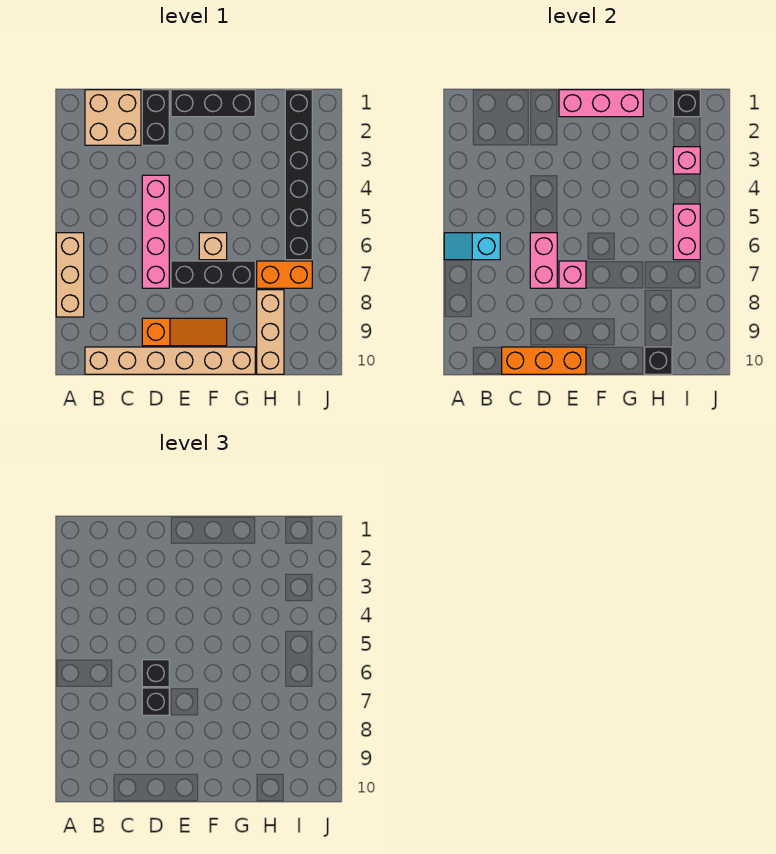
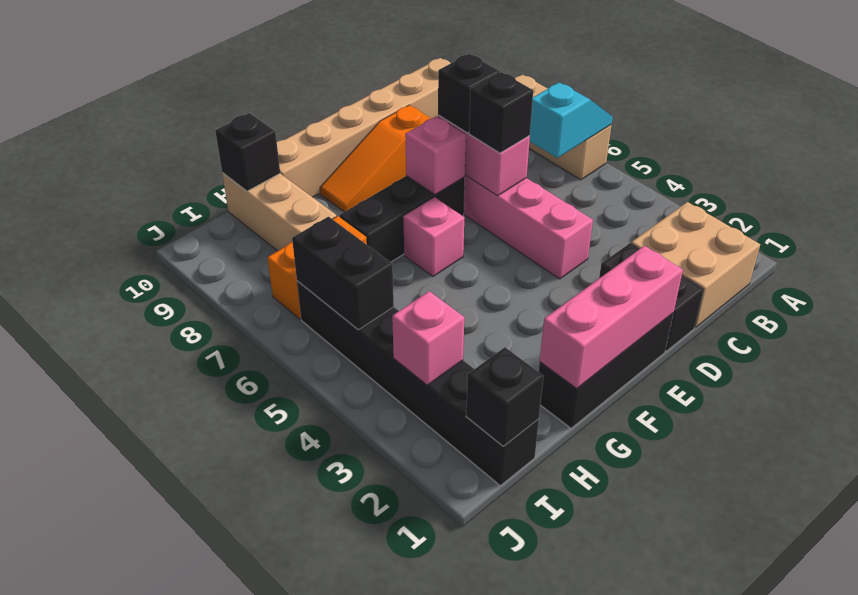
orange 1x3 brick [502,347,586,374] -> none
tan 1x1 brick [199,233,227,260] -> pink 1x1 brick [403,197,464,276]
pink 1x2 brick [673,204,700,260] -> black 1x2 brick [292,217,394,330]

